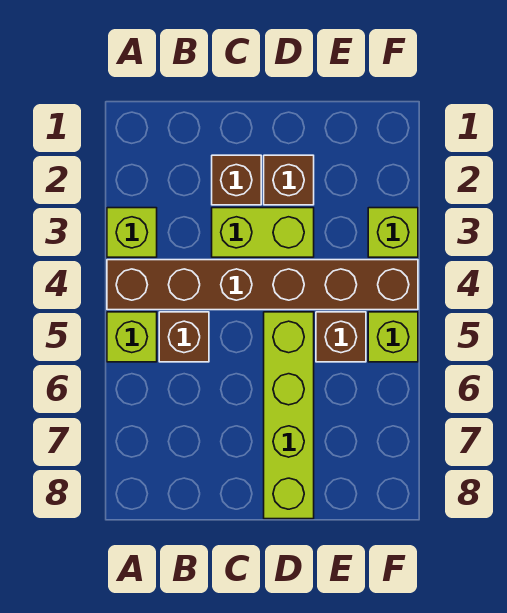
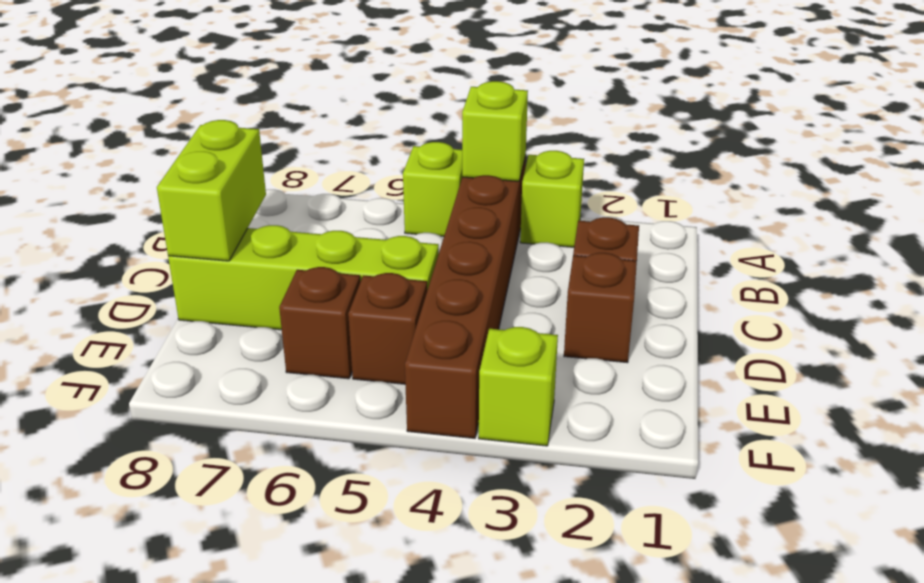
brown 1x1 brick [159,312,209,362] -> brown 1x1 brick moved to [279,267,360,379]
lime 1x2 brick [212,208,314,257] -> lime 1x2 brick moved to [157,120,266,261]
lime 1x1 brick [368,312,418,362] -> lime 1x1 brick moved to [462,81,528,181]

